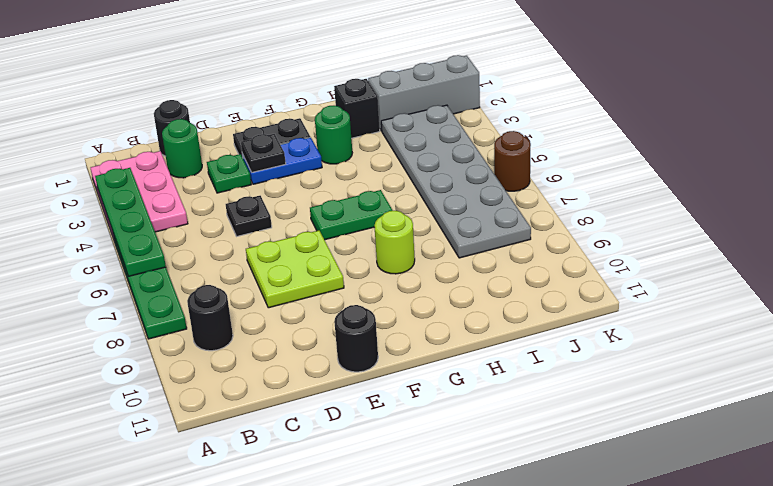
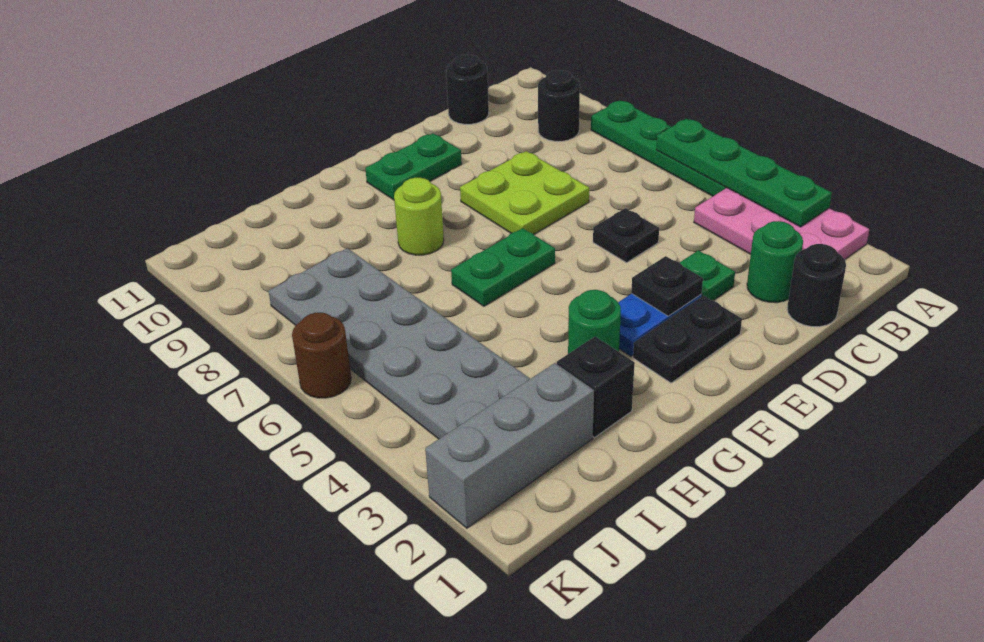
none -> green 1x2 plate [365,133,462,200]
black 1x1 round brick [334,305,378,372] -> black 1x1 round brick moved to [446,54,489,124]

